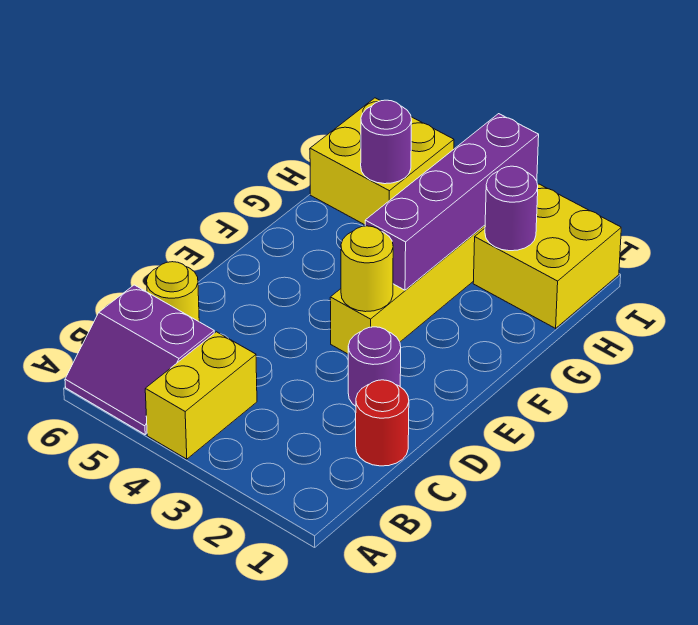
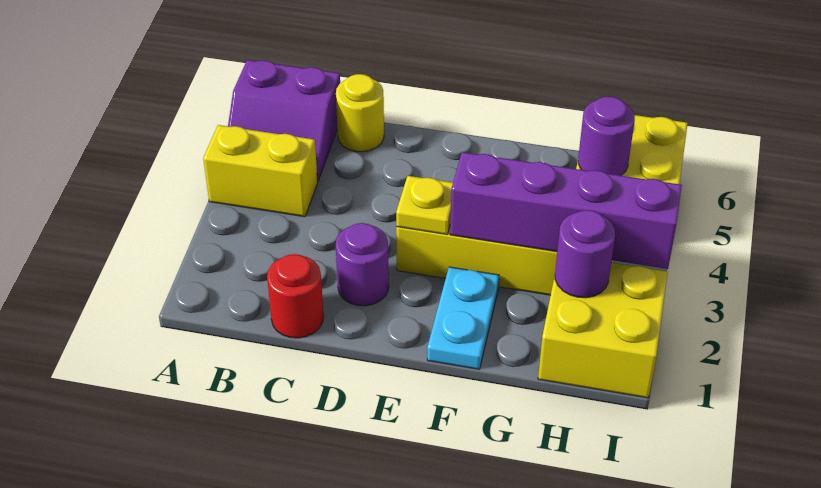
purple 2x2 slope [65,285,214,434] -> purple 2x2 slope turned to [228,60,340,181]
yellow 1x1 round brick [341,226,393,312] -> yellow 1x1 plate [396,176,453,234]
none -> cyan 1x2 plate [427,267,499,369]

